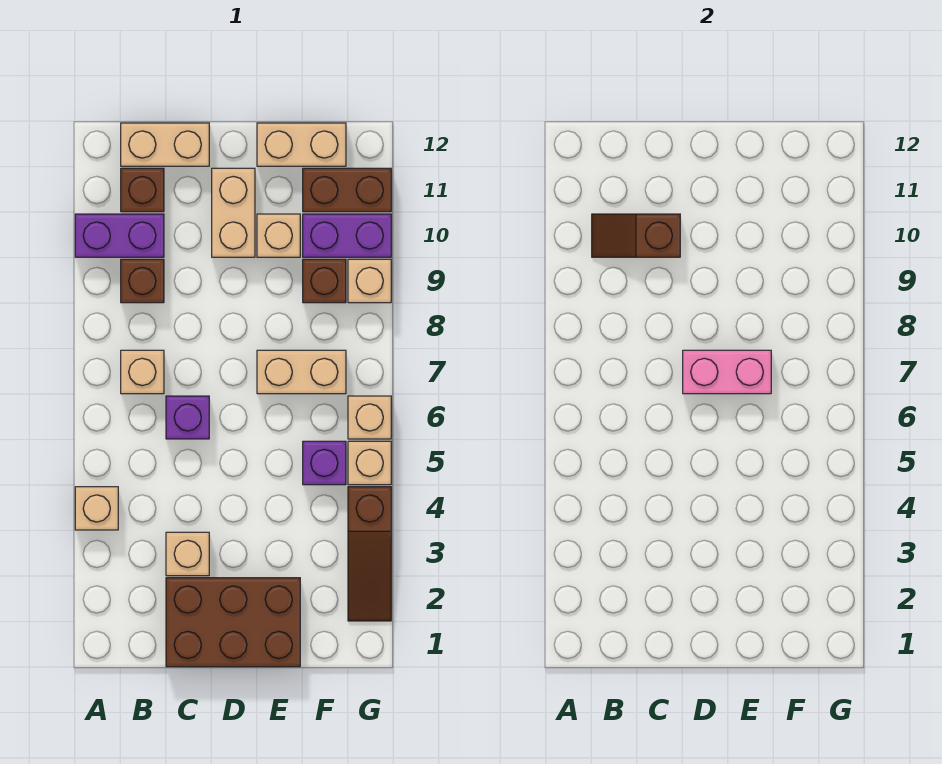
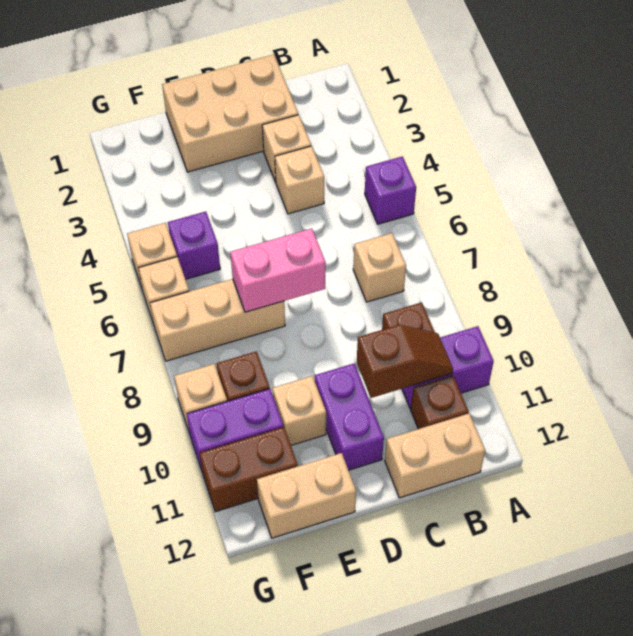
tan 1x1 brick [75,487,118,530] -> tan 1x1 brick moved to [275,146,324,214]
brown 2x3 brick [166,578,300,667] -> tan 2x3 brick [162,55,298,172]
purple 1x1 brick [166,396,209,439] -> purple 1x1 brick moved to [365,156,416,224]
tan 1x2 brick [212,168,255,257] -> purple 1x2 brick [315,363,384,470]
tan 1x2 brick [257,350,346,394] -> tan 1x3 brick [150,279,285,361]
brown 1x3 slope [348,487,391,621] -> none

